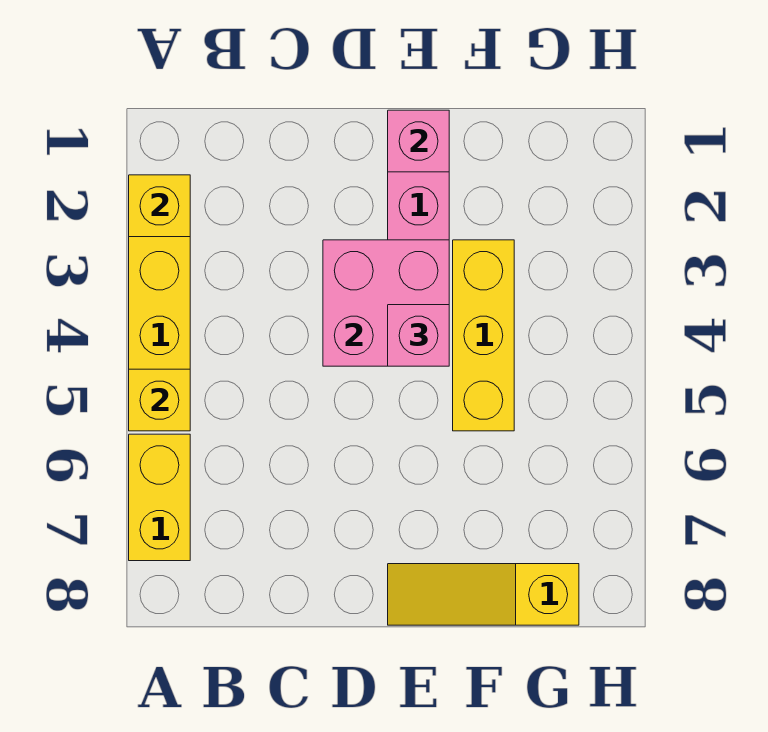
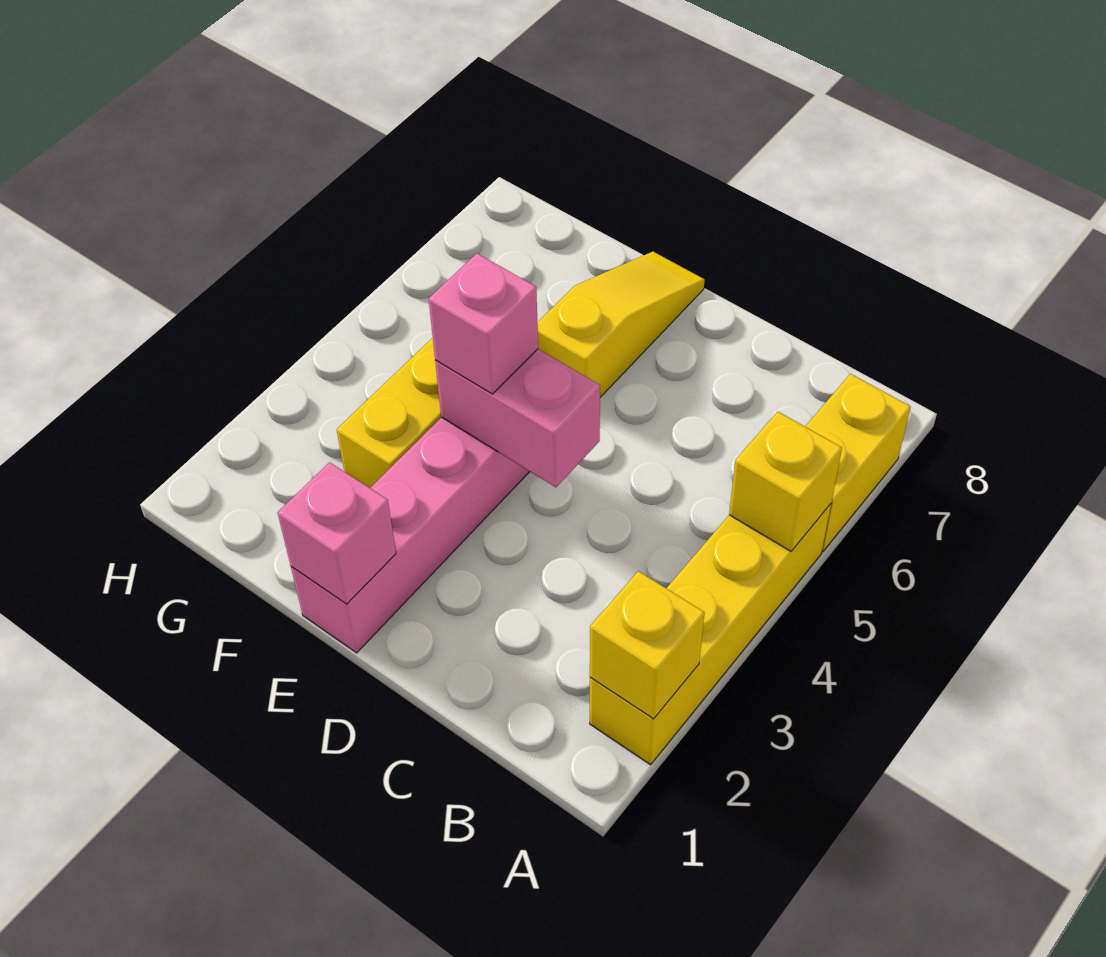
pink 2x2 brick [323,240,449,366] -> pink 1x2 brick [435,349,600,487]
yellow 1x3 slope [388,564,579,625] -> yellow 1x3 slope turned to [537,252,705,397]

